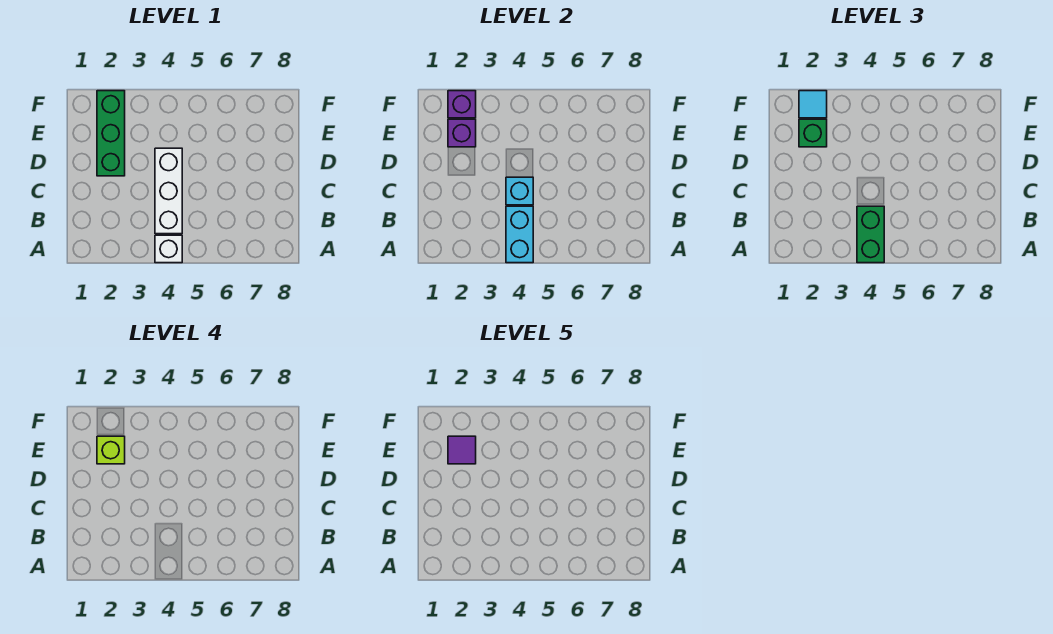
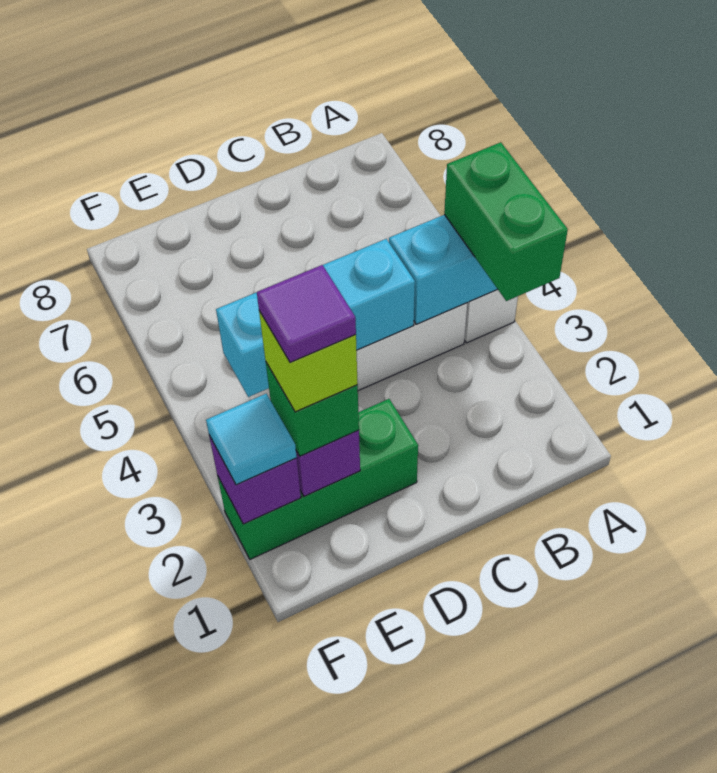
green 1x2 brick [857,206,884,263] -> green 1x2 brick turned to [444,142,568,301]
cyan 1x1 brick [506,177,533,205] -> cyan 1x3 brick [216,239,415,397]

